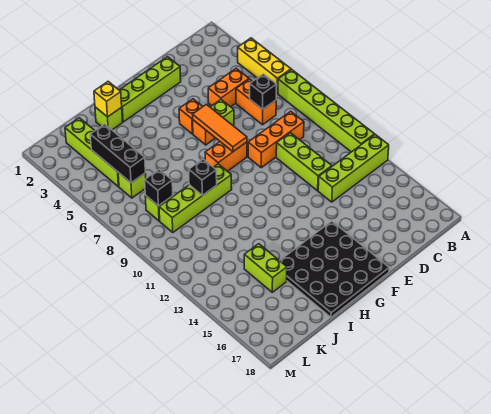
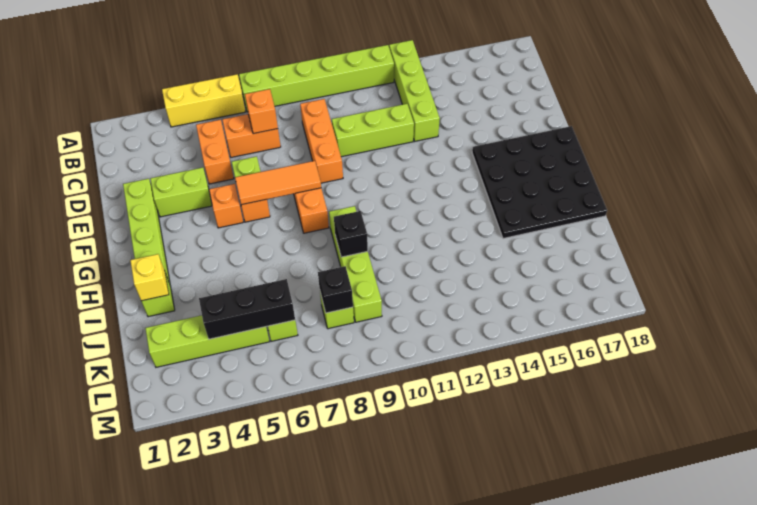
black 1x1 brick [250,74,277,109] -> orange 1x1 brick [245,89,278,134]
lime 1x2 brick [244,244,287,292] -> lime 1x2 brick moved to [150,168,212,217]

